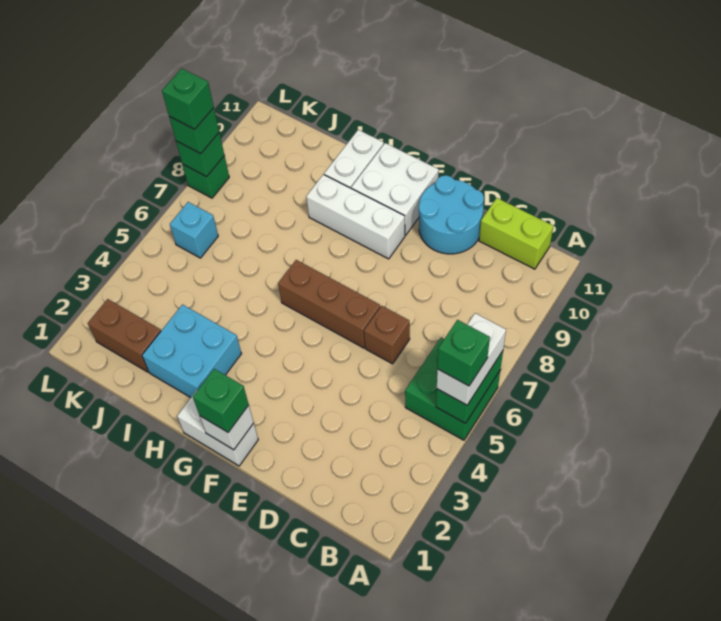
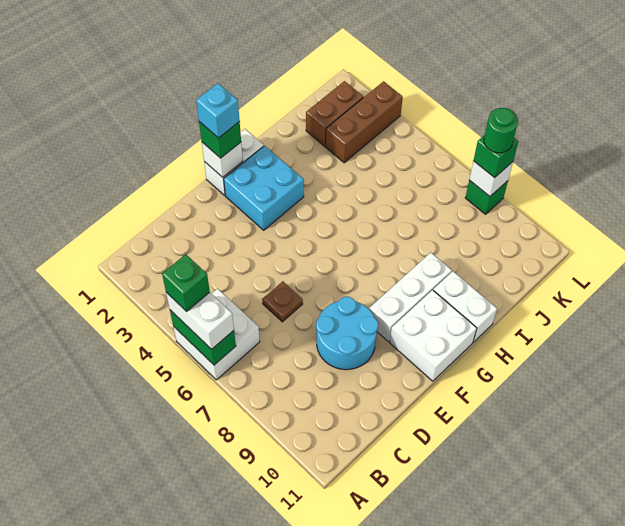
green 2x2 brick [405,338,500,440] -> white 2x2 brick [173,289,260,380]
lime 1x2 brick [479,198,553,269] -> none
brown 1x1 brick [364,306,410,364] -> brown 1x1 plate [262,281,303,322]
cyan 2x2 round brick [419,175,484,254] -> cyan 2x2 round brick moved to [316,297,378,370]
brown 1x3 brick [278,260,380,348] -> brown 1x3 brick moved to [325,81,403,163]
cyan 2x2 brick [142,305,242,398] -> cyan 2x2 brick moved to [224,146,304,230]
cyan 1x1 brick [170,202,218,258] -> cyan 1x1 brick moved to [196,83,240,138]
green 1x1 brick [176,133,224,177] -> white 1x1 brick [469,161,513,196]
green 1x1 brick [162,68,214,129] -> green 1x1 round brick [484,108,518,153]

